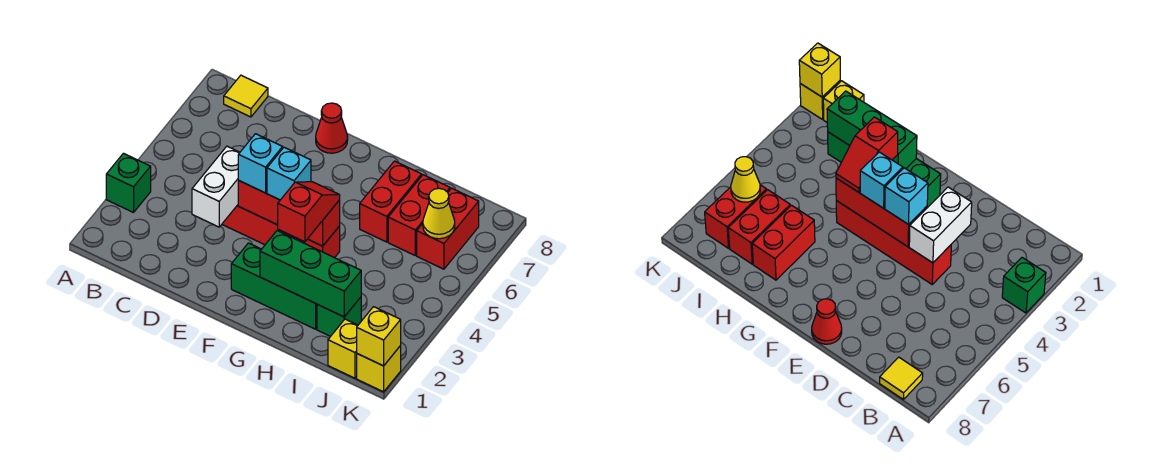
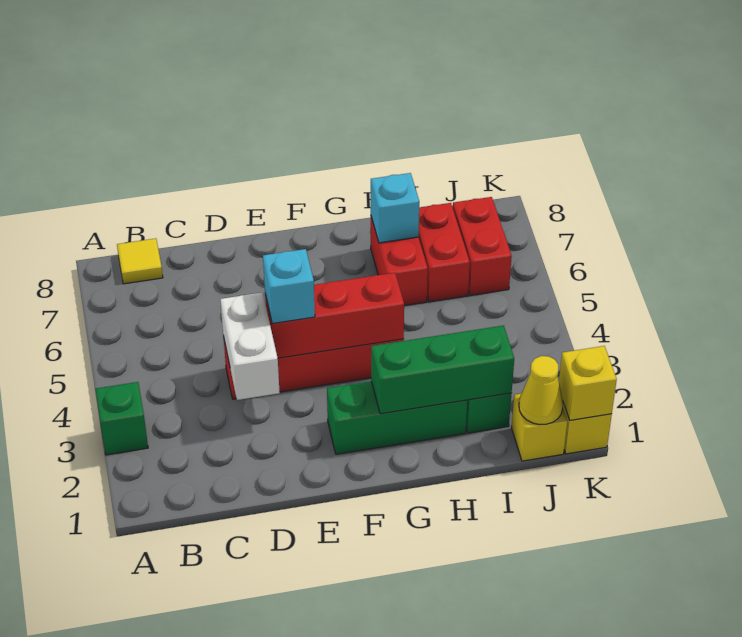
red 1x1 cone [316,103,348,153] -> none
cyan 1x1 brick [267,147,311,200] -> cyan 1x1 brick moved to [371,173,419,243]
red 1x2 slope [278,182,340,242] -> none
yellow 1x1 cone [423,188,455,239] -> yellow 1x1 cone moved to [519,356,563,425]

